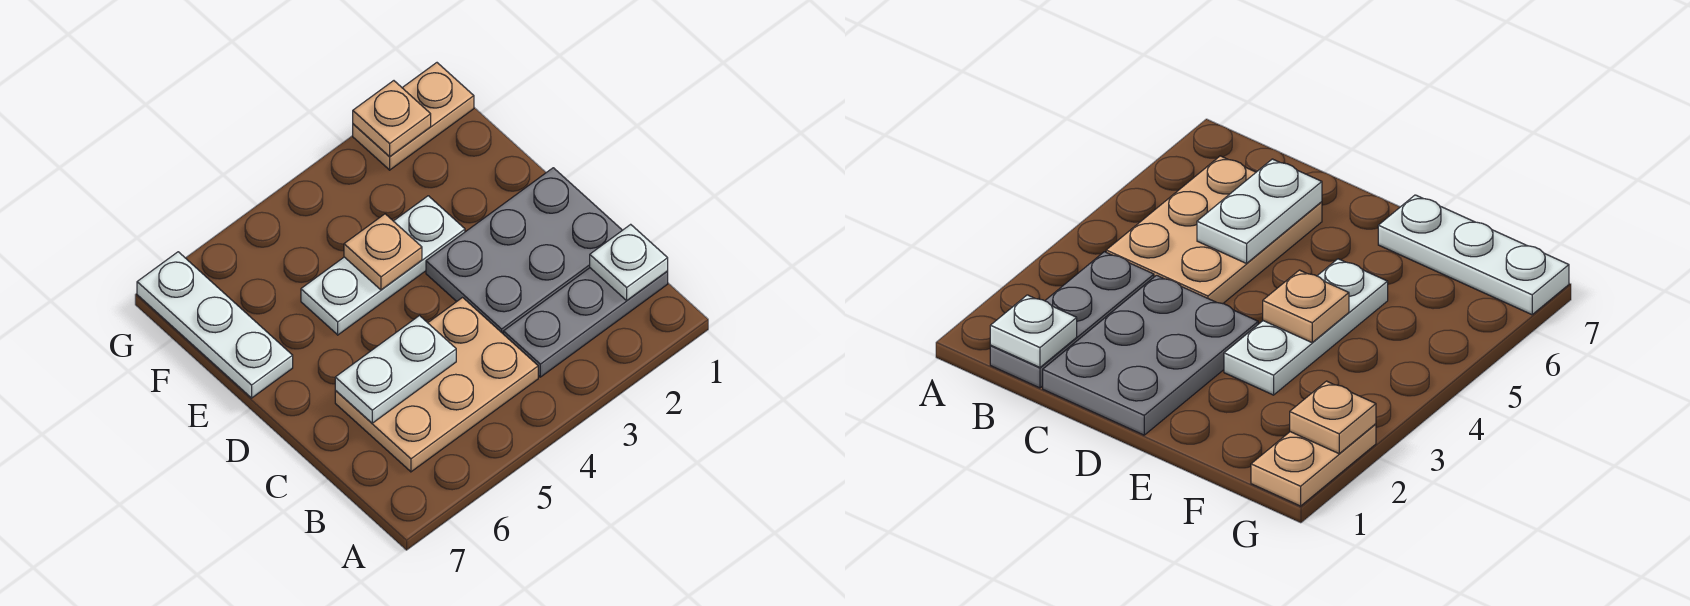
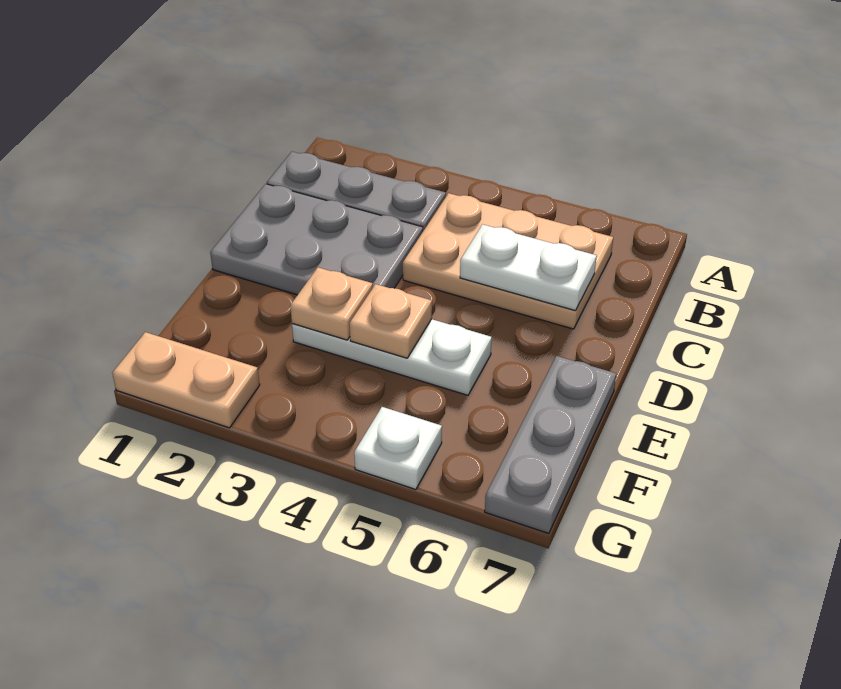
white 1x1 plate [590,224,668,300] -> white 1x1 plate moved to [354,407,442,490]
white 1x3 plate [137,252,293,398] -> grey 1x3 plate [485,356,616,533]
tan 1x1 plate [353,81,431,157] -> tan 1x1 plate moved to [290,267,373,340]

